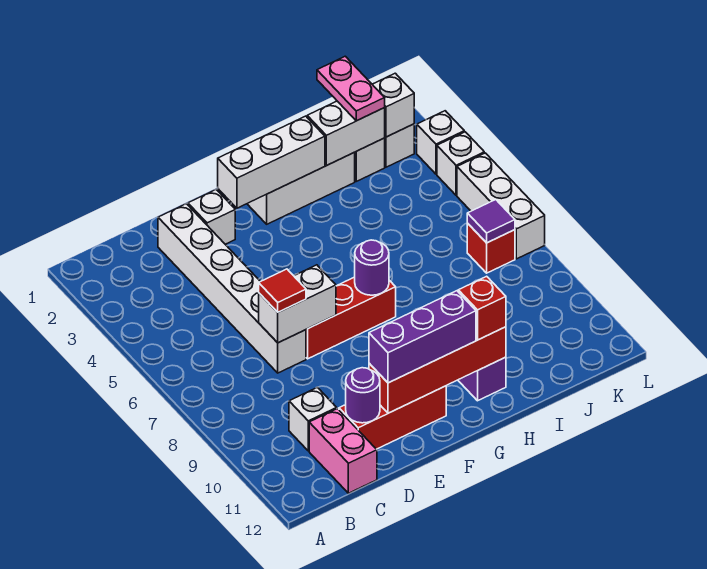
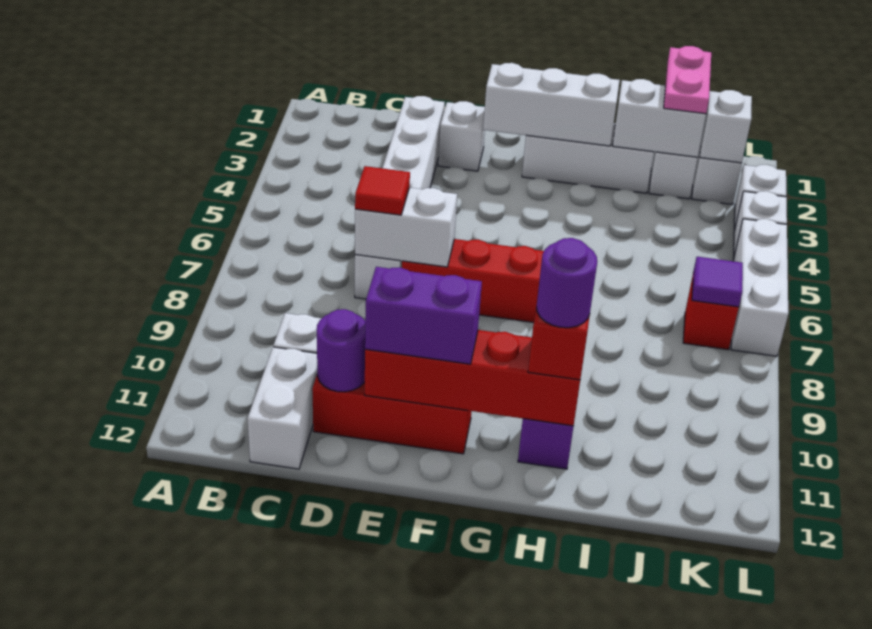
pink 1x2 brick [309,409,377,493] -> white 1x2 brick [247,347,317,469]
purple 1x3 brick [369,291,476,383] -> purple 1x2 brick [365,267,482,364]
purple 1x1 round brick [355,240,389,295] -> purple 1x1 round brick moved to [537,238,597,328]

